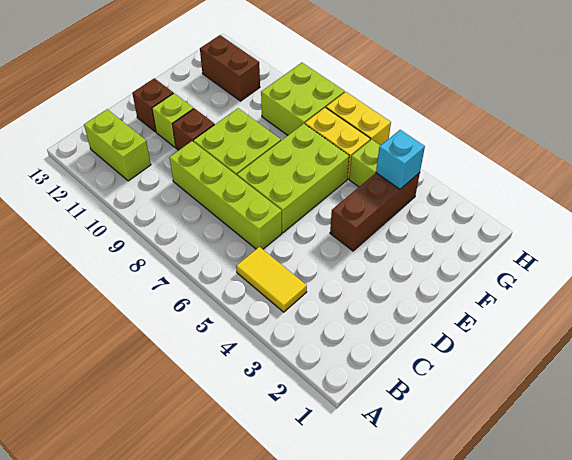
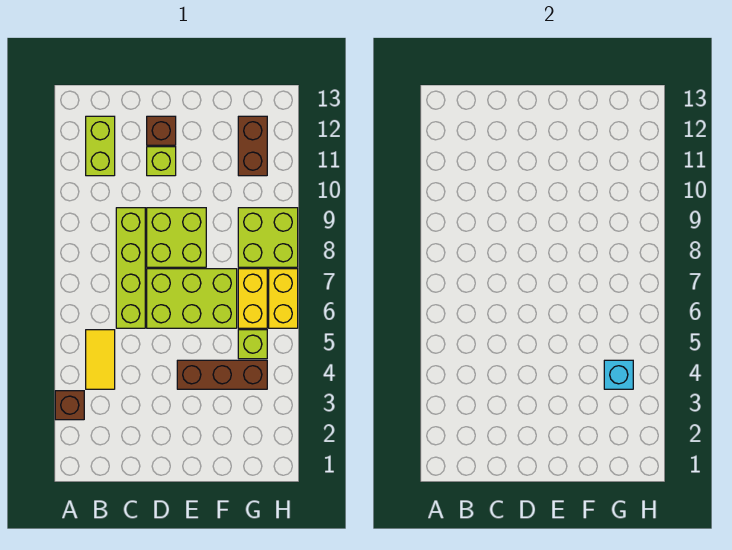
brown 1x1 brick [172,109,215,150] -> brown 1x1 brick moved to [55,391,84,420]

